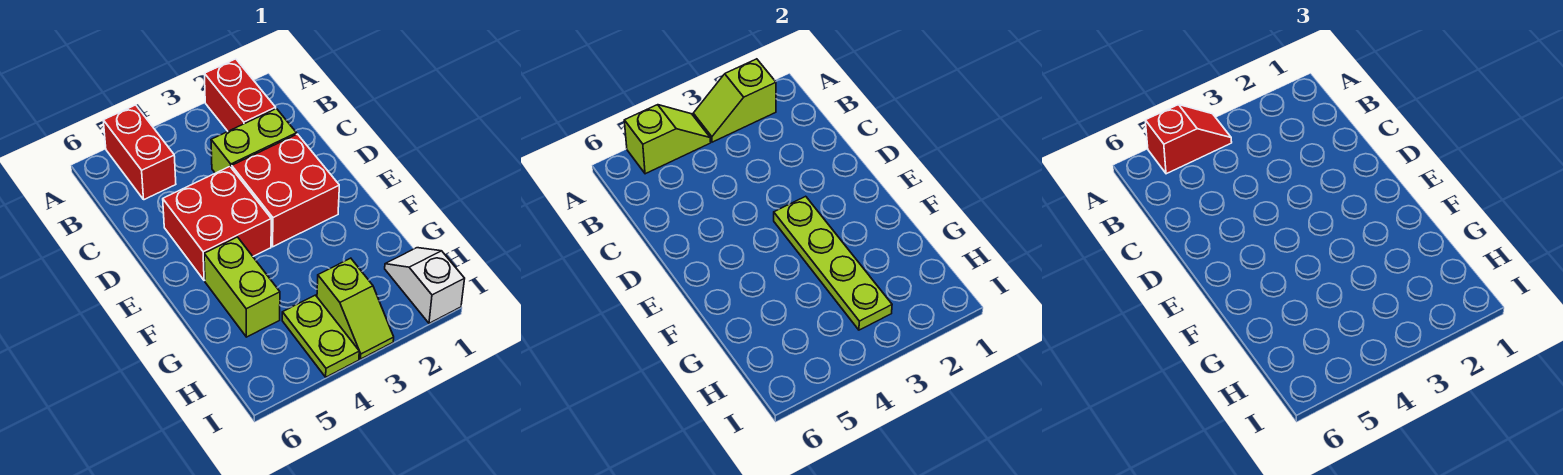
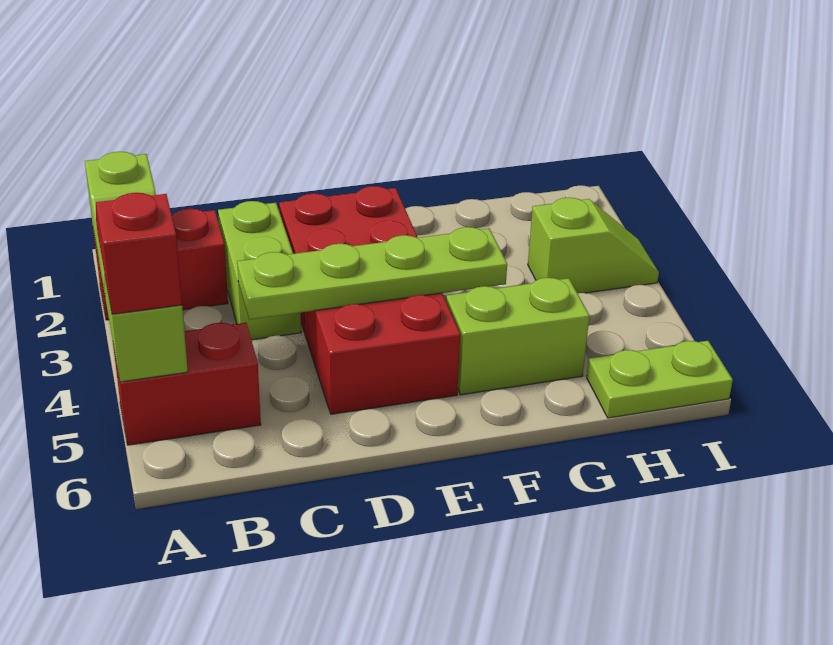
lime 1x4 plate [774,196,892,330] -> lime 1x4 plate moved to [237,227,507,320]
white 1x2 slope [385,248,465,323] -> none
lime 1x2 plate [282,295,359,377] -> lime 1x2 plate moved to [587,341,733,418]

